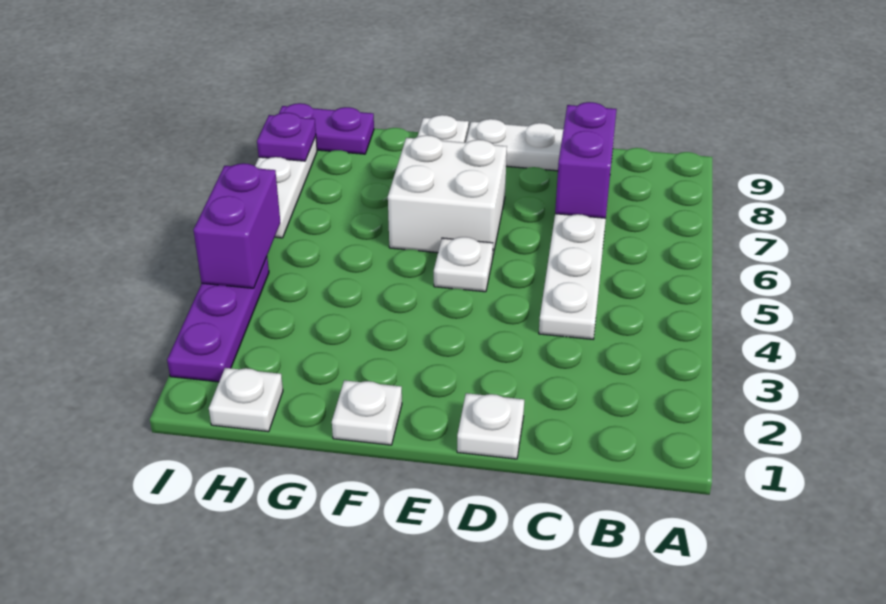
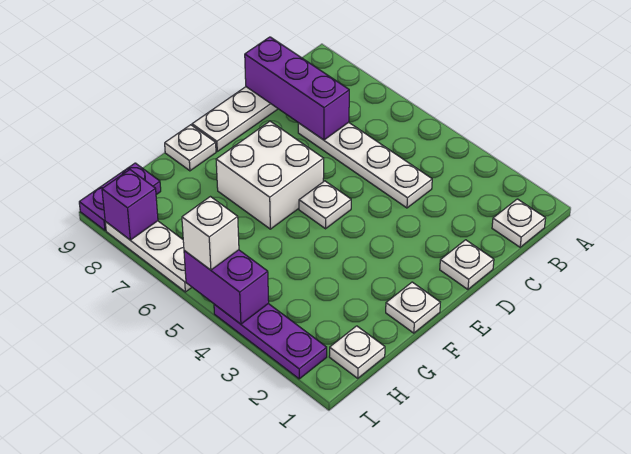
none -> white 1x1 plate [492,199,546,247]
purple 1x2 brick [555,102,616,218] -> purple 1x3 brick [245,37,349,140]
none -> white 1x1 brick [182,197,239,270]
purple 1x1 plate [257,113,316,161] -> purple 1x1 brick [102,170,158,240]

